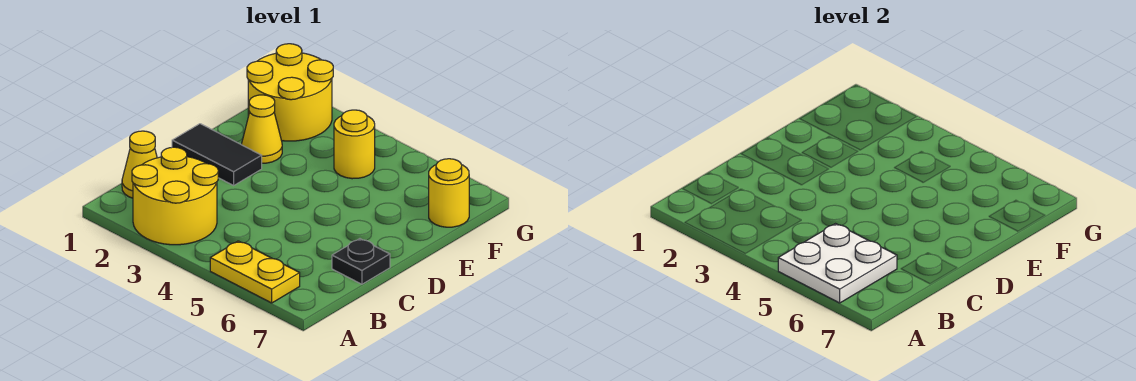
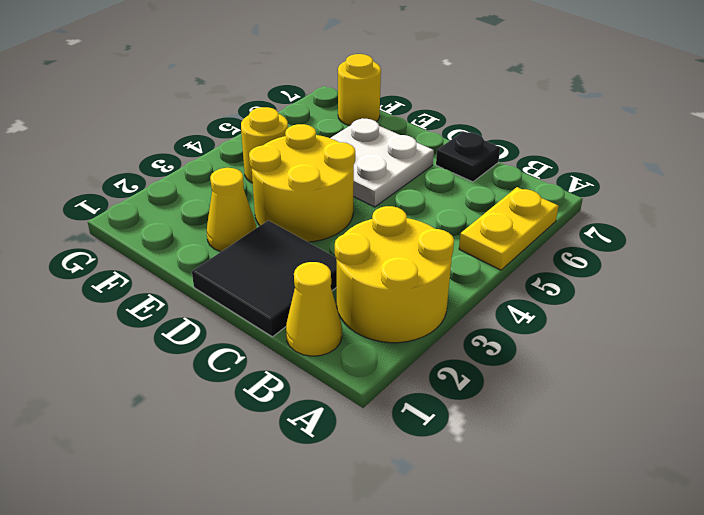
white 2x2 plate [778,224,897,303] -> white 2x2 plate moved to [331,118,434,207]
black 1x2 tile [172,124,262,185] -> black 2x2 tile [192,220,337,337]
yellow 2x2 round brick [247,44,333,141] -> yellow 2x2 round brick moved to [249,124,355,242]

